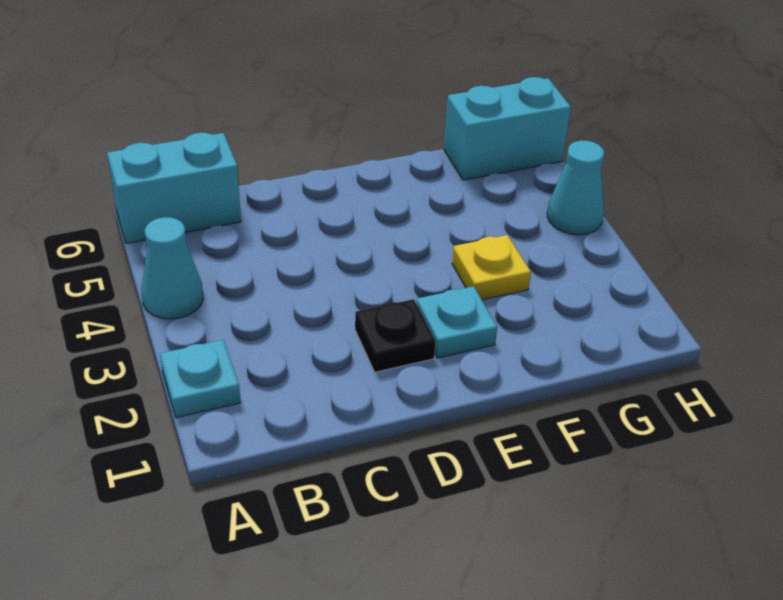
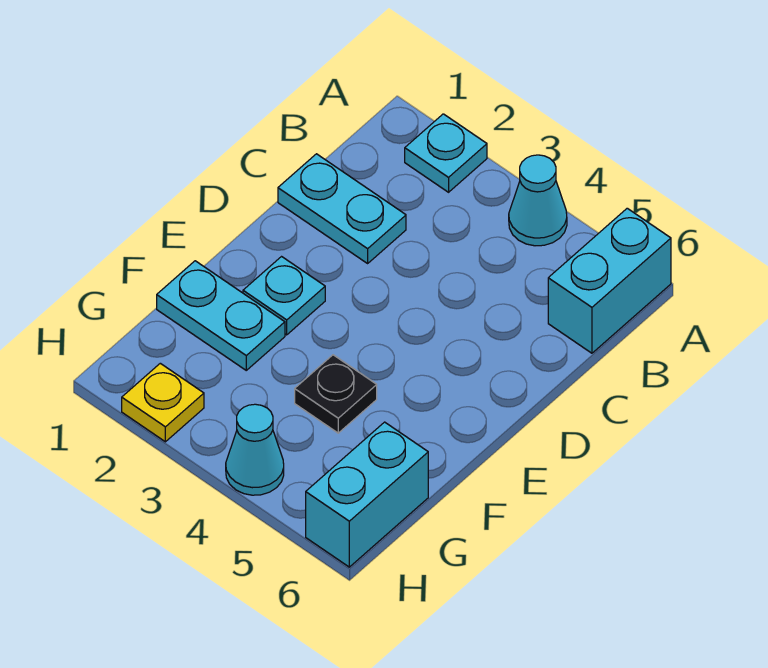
none -> cyan 1x2 plate [278,154,406,263]
black 1x1 plate [355,299,436,372] -> black 1x1 plate moved to [295,355,377,433]
none -> cyan 1x2 plate [157,261,285,370]
yellow 1x1 plate [452,235,531,300] -> yellow 1x1 plate moved to [122,363,204,442]

